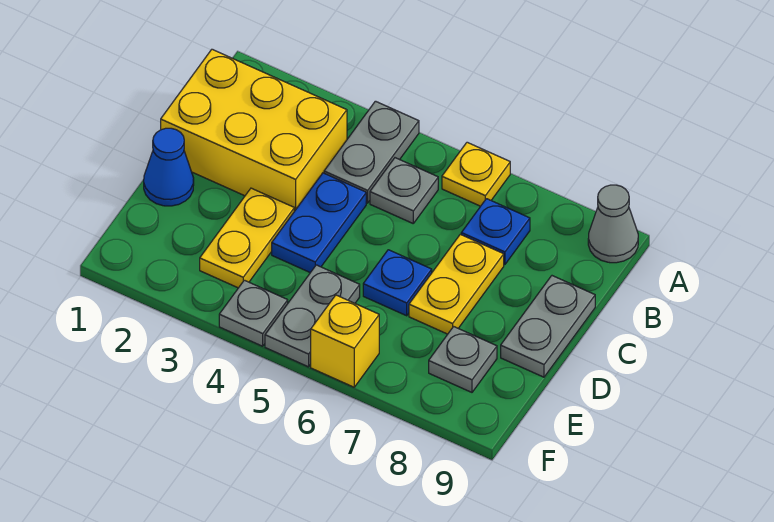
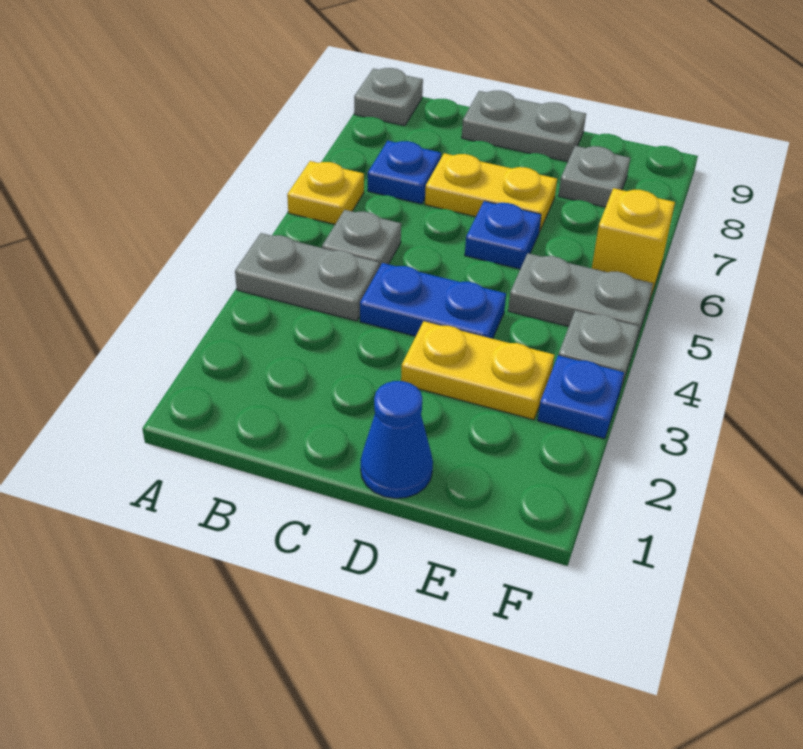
grey 1x1 cone [588,185,638,263] -> grey 1x1 plate [354,68,423,126]
yellow 2x3 brick [161,49,347,211] -> none
none -> blue 1x1 plate [538,356,624,439]

